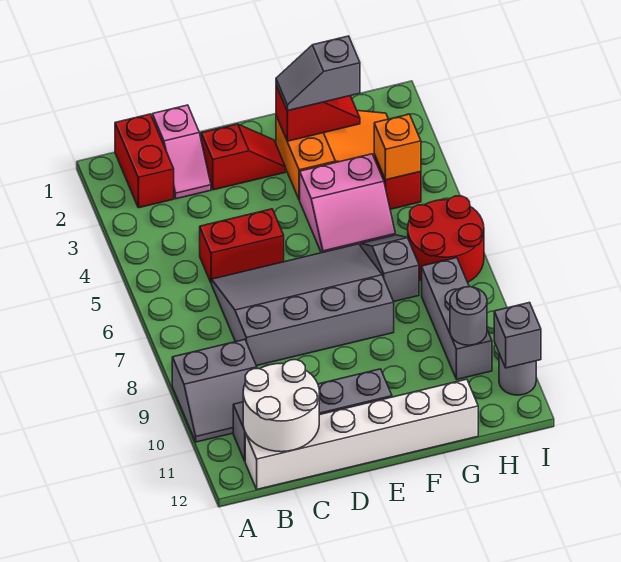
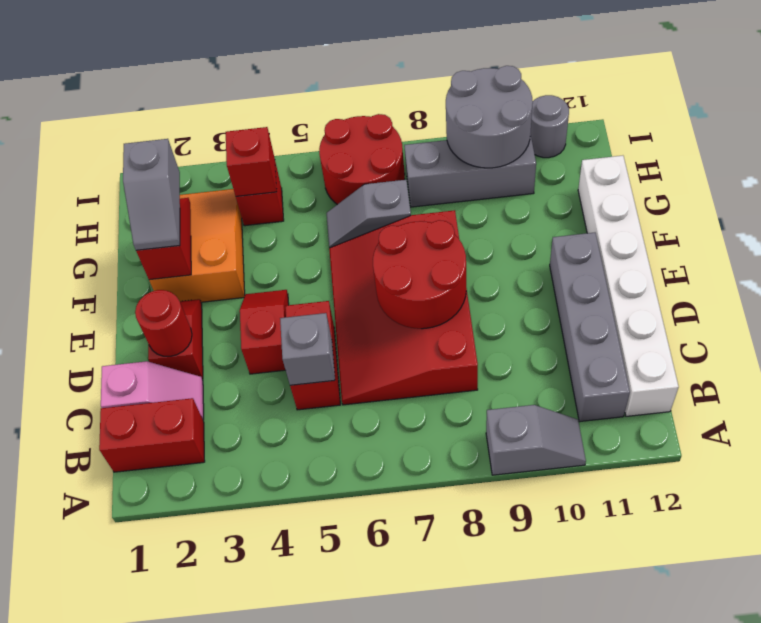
grey 2x2 slope [172,340,257,442] -> grey 1x2 slope [486,405,586,475]
white 2x2 round brick [243,360,319,452] -> none
grey 3x4 slope [212,244,394,366] -> red 3x4 slope [329,210,478,405]
none -> red 1x1 round brick [135,290,192,356]
none -> red 1x2 slope [240,290,289,374]
none -> red 2x2 round brick [373,220,466,329]
pink 2x2 slope [300,154,395,253] -> none
orange 1x1 brick [374,114,421,180] -> red 1x1 brick [226,127,277,196]
grey 1x1 round brick [450,287,487,345] -> grey 2x2 round brick [446,66,533,168]
grey 1x1 brick [494,303,541,368] -> grey 1x1 brick moved to [280,313,335,385]

